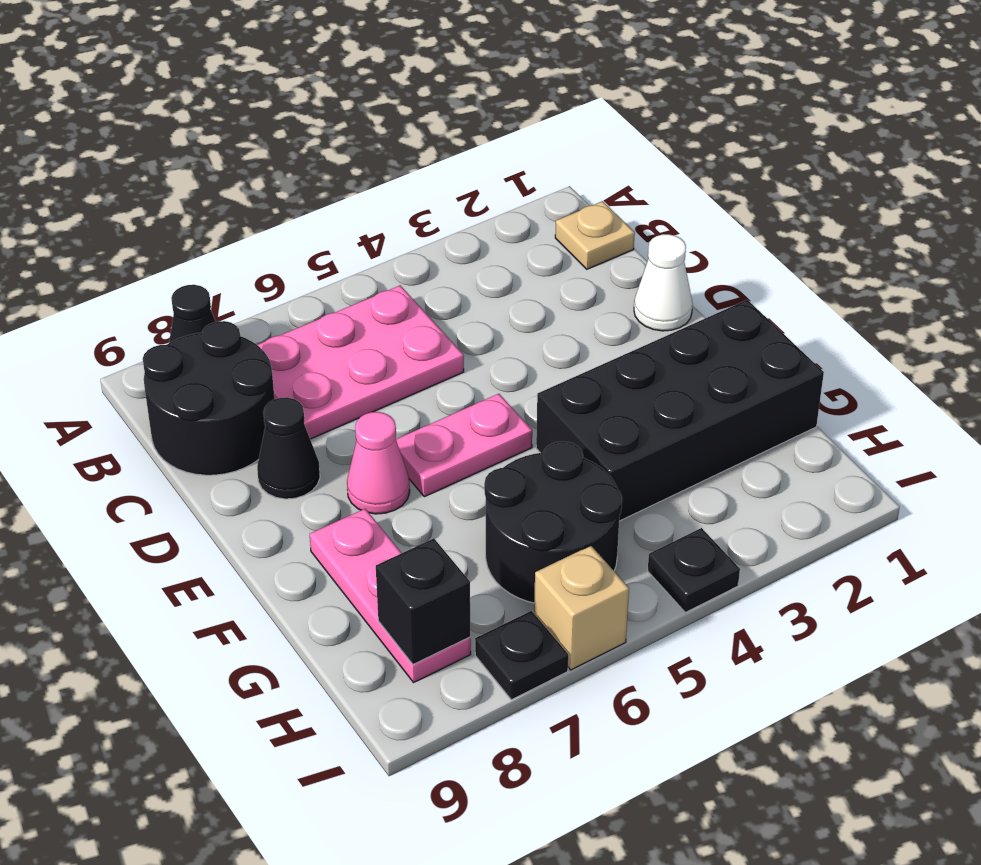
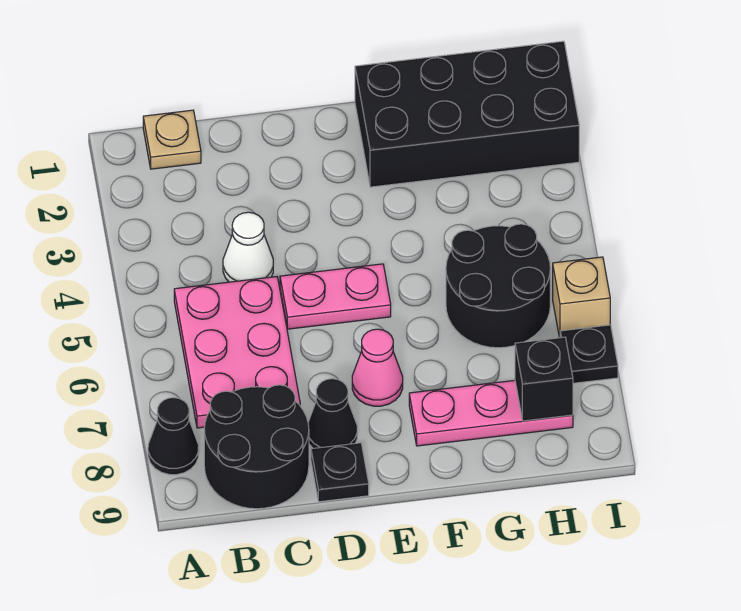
white 1x1 cone [634,234,693,331] -> white 1x1 cone moved to [223,212,273,282]
pink 1x2 plate [396,394,532,497] -> pink 1x2 plate turned to [280,264,391,329]
black 2x4 brick [536,300,824,521] -> black 2x4 brick turned to [355,41,579,187]
black 1x1 plate [648,528,740,612] -> black 1x1 plate moved to [311,443,369,502]

